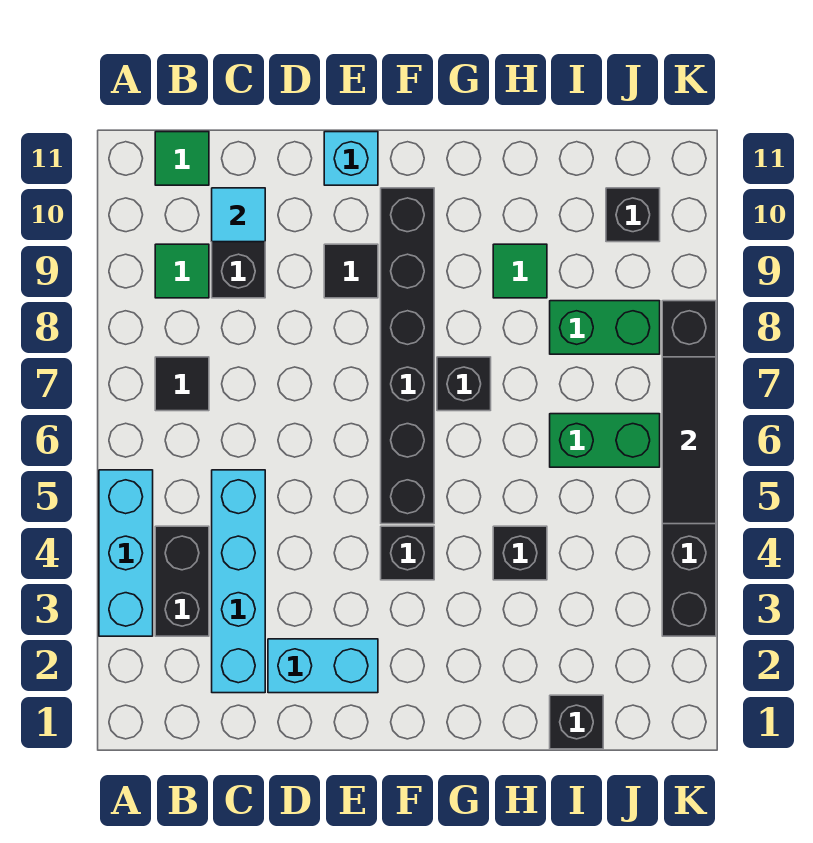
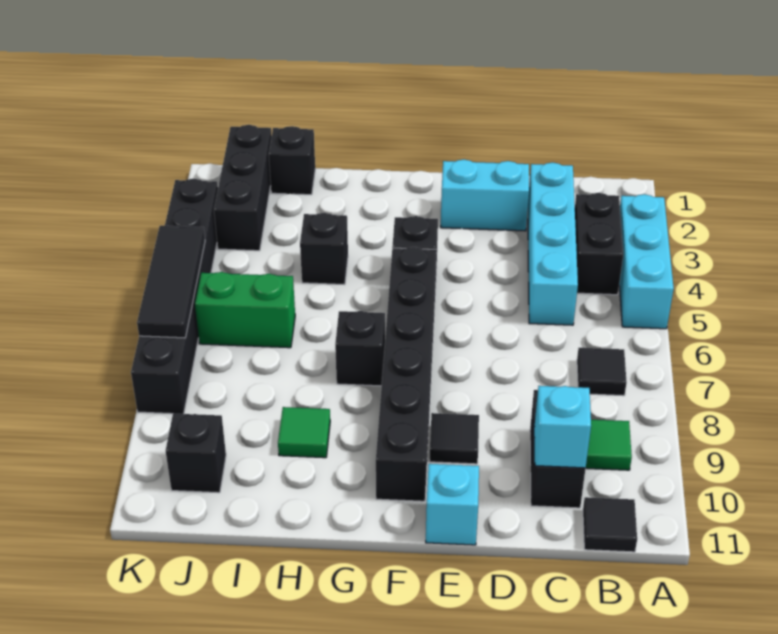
green 1x1 tile [155,132,209,185] -> black 1x1 tile [583,497,637,552]
cyan 1x1 tile [212,188,265,242] -> cyan 1x1 brick [534,386,591,468]
green 1x2 brick [550,301,660,354] -> none
none -> black 1x3 brick [214,125,272,251]

